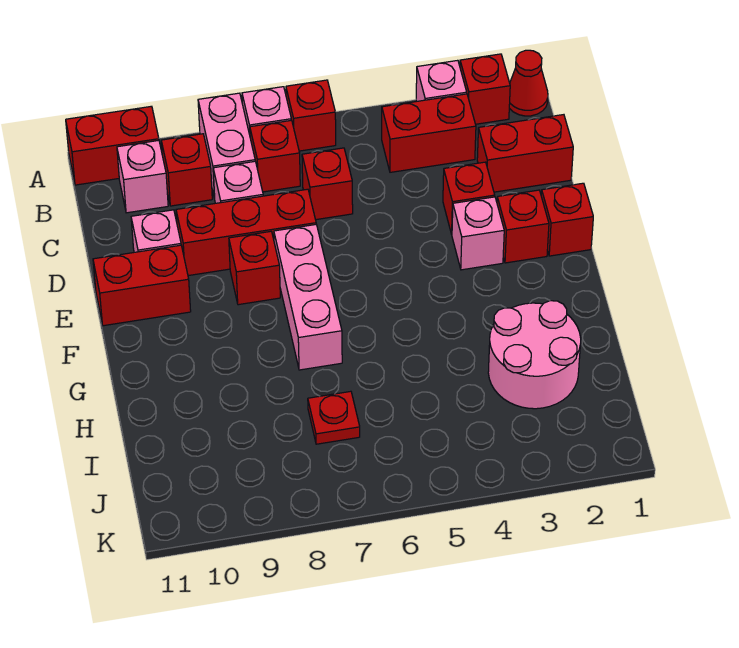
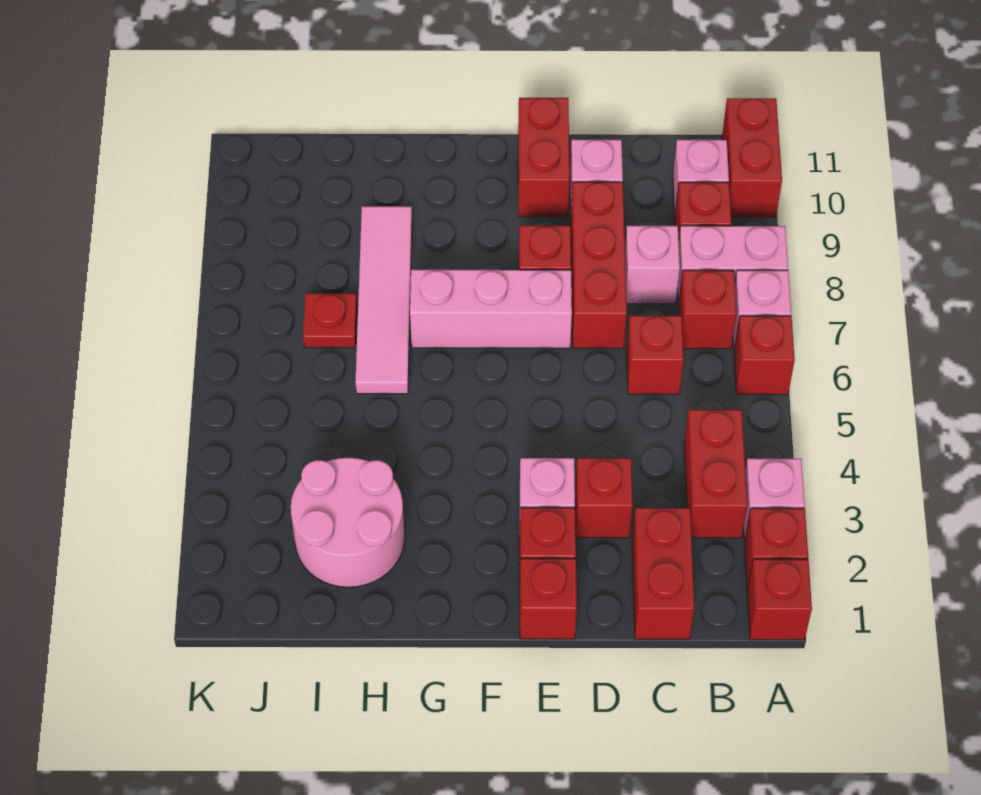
red 1x1 cone [509,50,548,116] -> red 1x1 brick [747,559,812,640]
none -> pink 1x4 tile [355,206,412,394]

